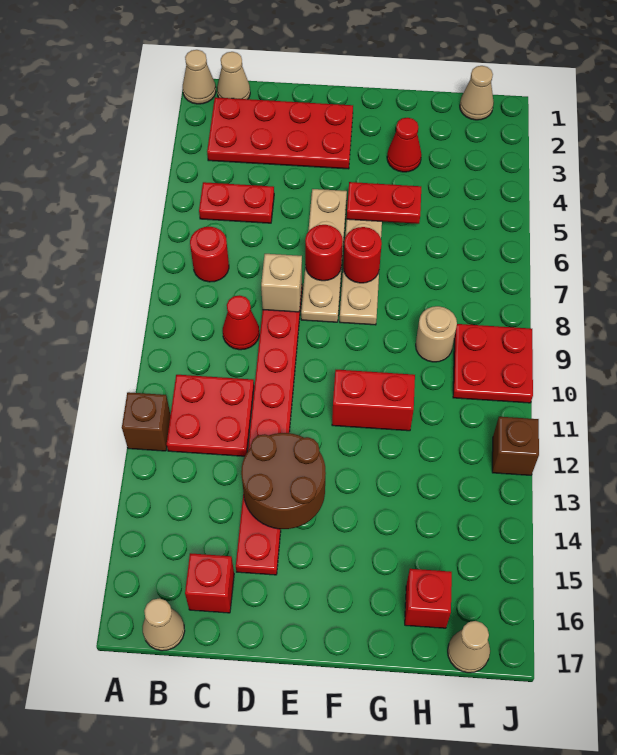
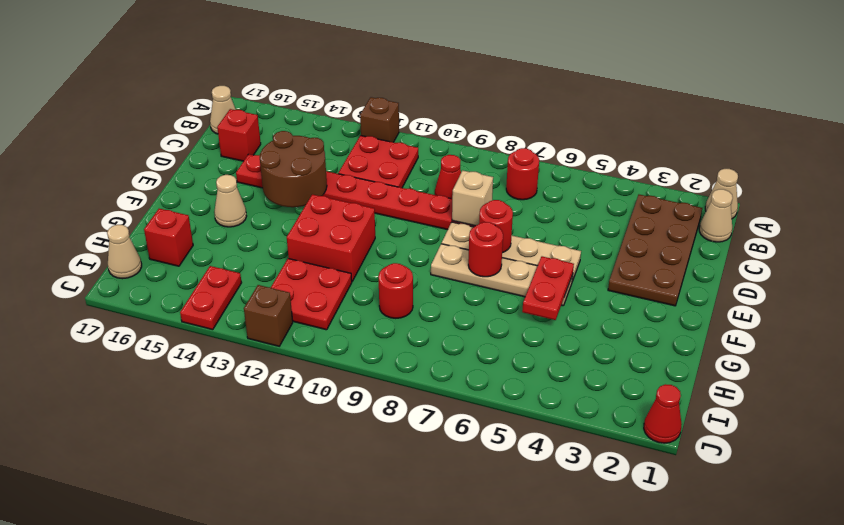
red 2x4 plate [207,97,353,169] -> brown 2x4 plate [608,195,702,306]
red 1x2 plate [199,182,274,223] -> red 1x2 plate moved to [180,266,242,330]
red 1x2 brick [332,370,415,431] -> red 2x2 brick [287,194,375,281]
red 1x1 cone [387,118,421,172] -> red 1x1 cone moved to [644,384,682,443]
tan 1x1 round brick [416,306,457,362] -> red 1x1 round brick [378,263,413,318]
tan 1x1 cone [460,66,494,120] -> tan 1x1 cone moved to [214,175,247,227]
red 2x2 plate [453,324,533,403] -> red 2x2 plate moved to [271,258,352,330]

